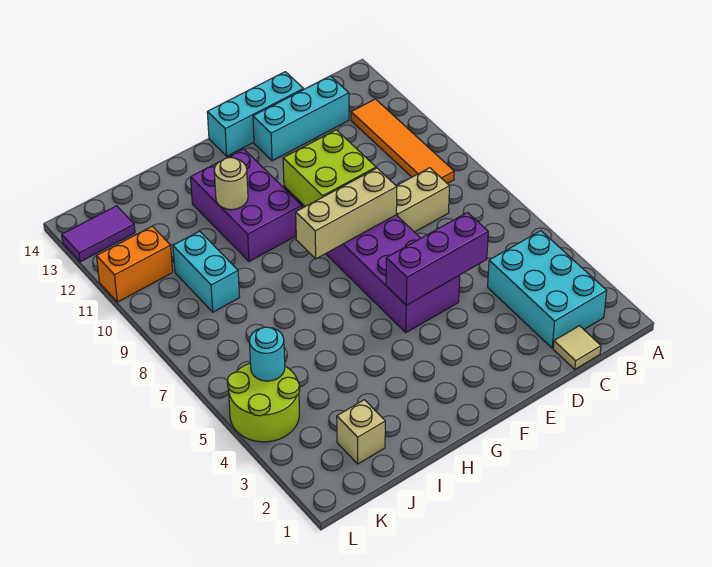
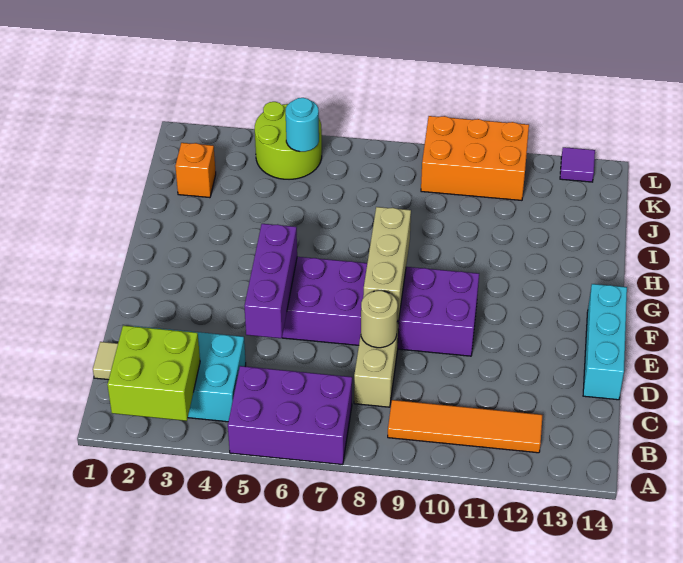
cyan 1x3 brick [253,76,349,161] -> none
lime 2x2 brick [283,130,376,207] -> lime 2x2 brick moved to [107,326,200,421]
purple 2x3 brick [191,149,302,261] -> purple 2x3 brick moved to [228,366,352,465]
tan 1x1 round brick [214,158,248,210] -> tan 1x1 round brick moved to [361,291,398,348]
tan 1x1 brick [337,400,385,464] -> orange 1x1 brick [175,143,216,198]
cyan 1x2 brick [173,231,240,312] -> none
orange 1x2 brick [97,226,173,302] -> orange 2x3 brick [421,116,529,200]
purple 1x2 tile [62,206,135,262] -> purple 1x1 tile [560,147,595,182]

